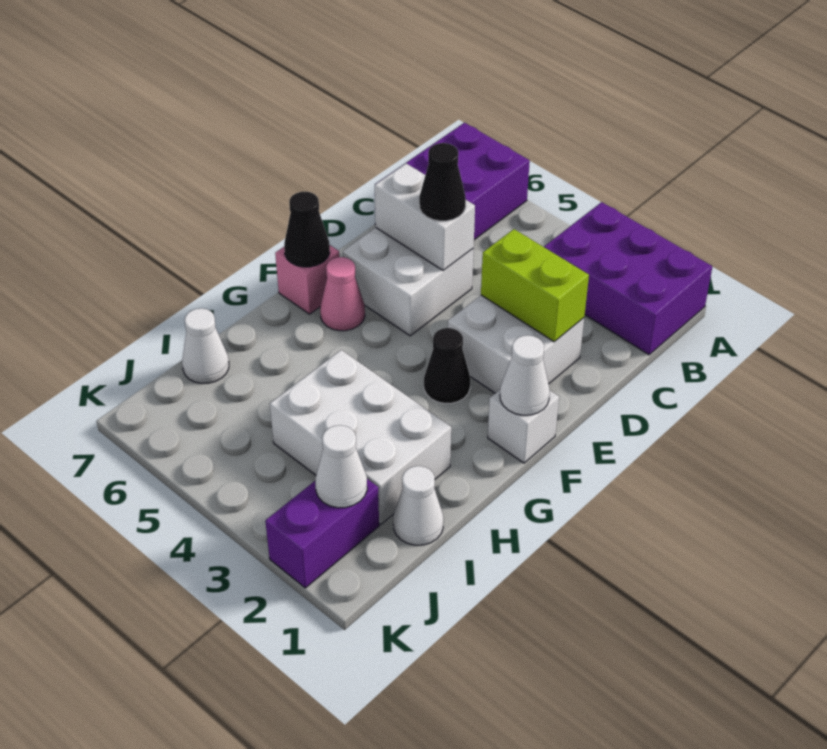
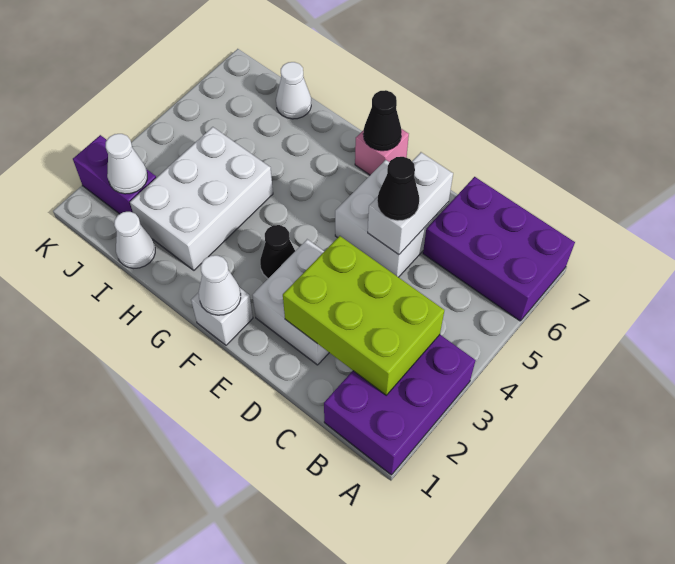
lime 1x2 brick [481,229,589,342] -> lime 2x3 brick [283,236,444,395]
pink 1x1 cone [320,257,365,331] -> none

